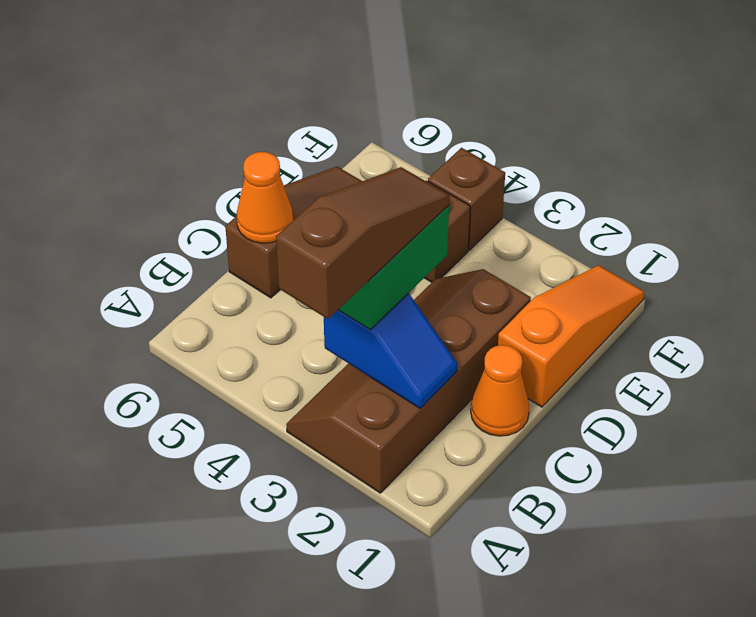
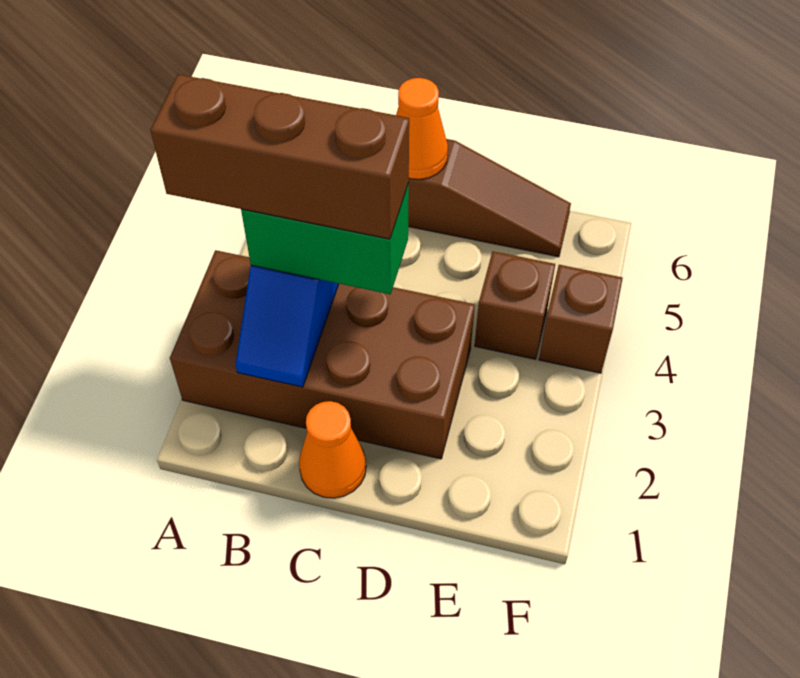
brown 2x4 slope [286,269,531,493] -> brown 2x4 brick [170,250,475,459]
brown 1x3 slope [276,167,450,319] -> brown 1x3 brick [150,74,409,239]
orange 1x3 slope [498,265,644,407] -> none

